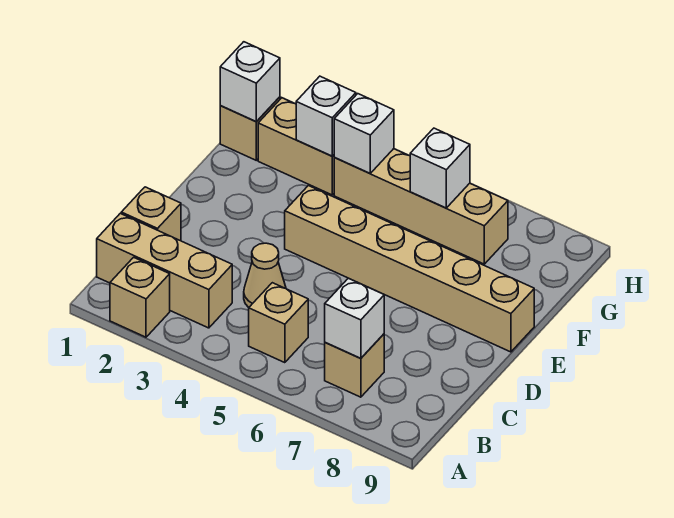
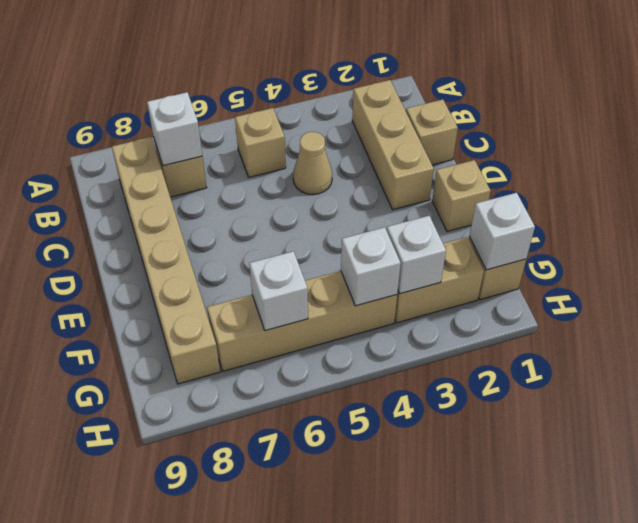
tan 1x1 brick [110,257,170,337] -> tan 1x1 brick moved to [432,160,490,231]
tan 1x3 brick [97,213,232,328] -> tan 1x3 brick turned to [352,80,434,210]
tan 1x6 brick [285,186,534,352] -> tan 1x6 brick turned to [112,137,220,384]

